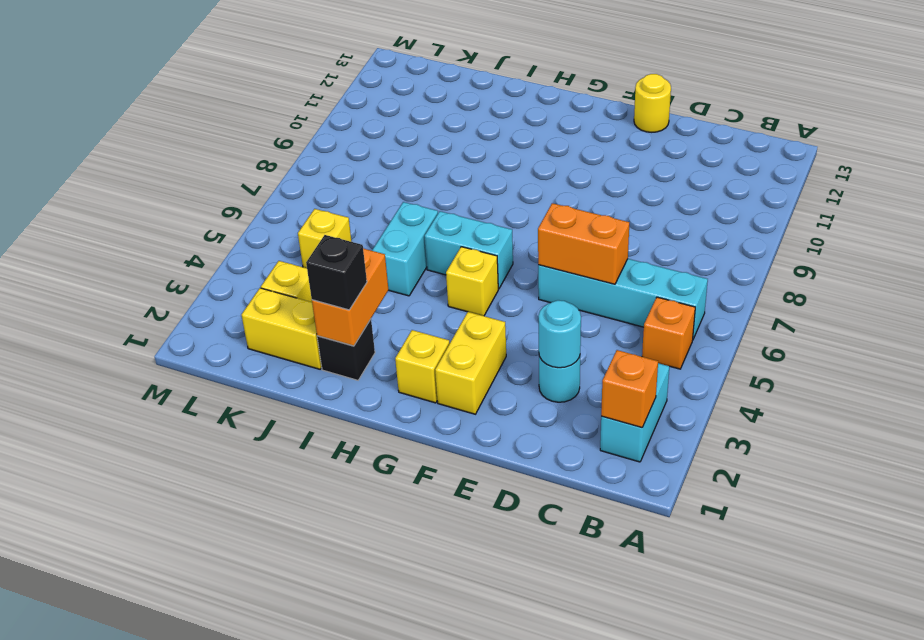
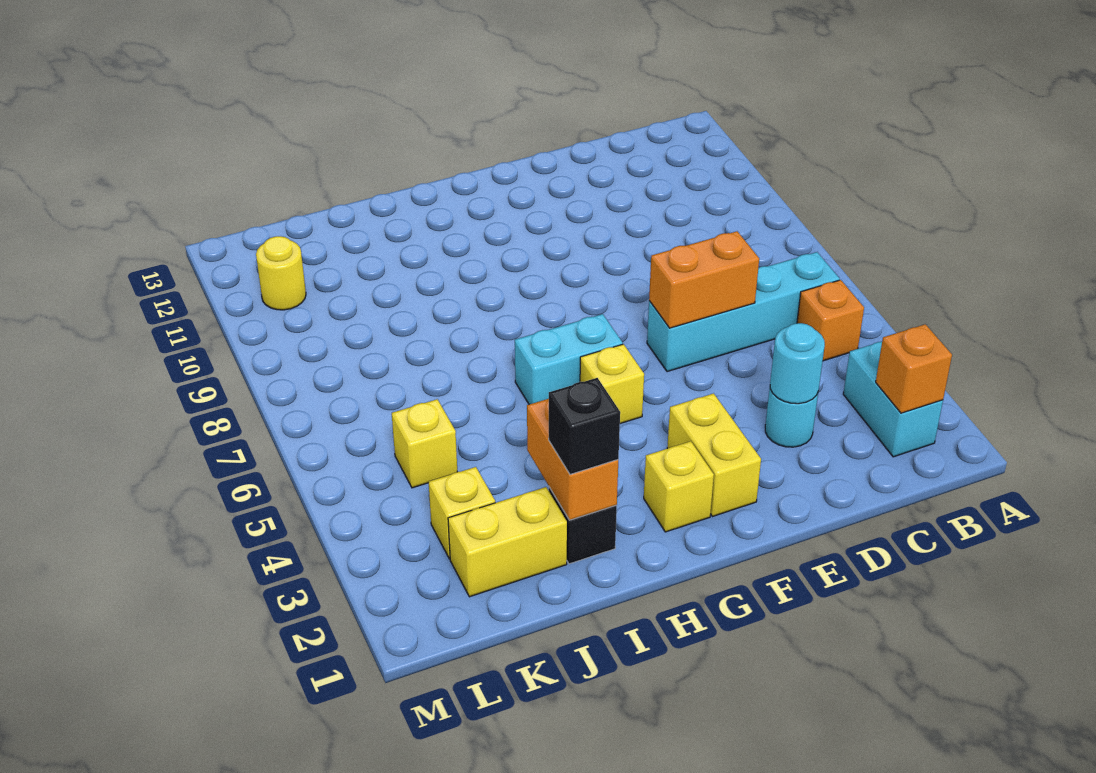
yellow 1x1 round brick [634,74,671,132] -> yellow 1x1 round brick moved to [256,236,306,310]
cyan 1x2 brick [372,202,438,296] -> none

